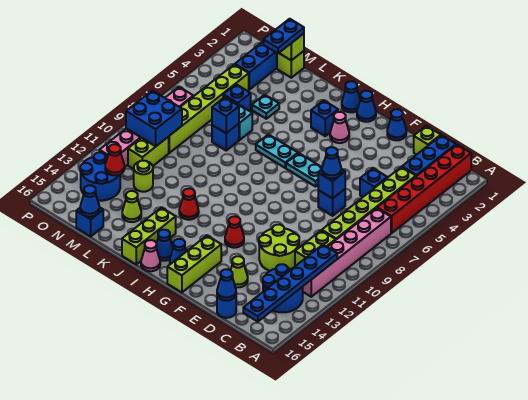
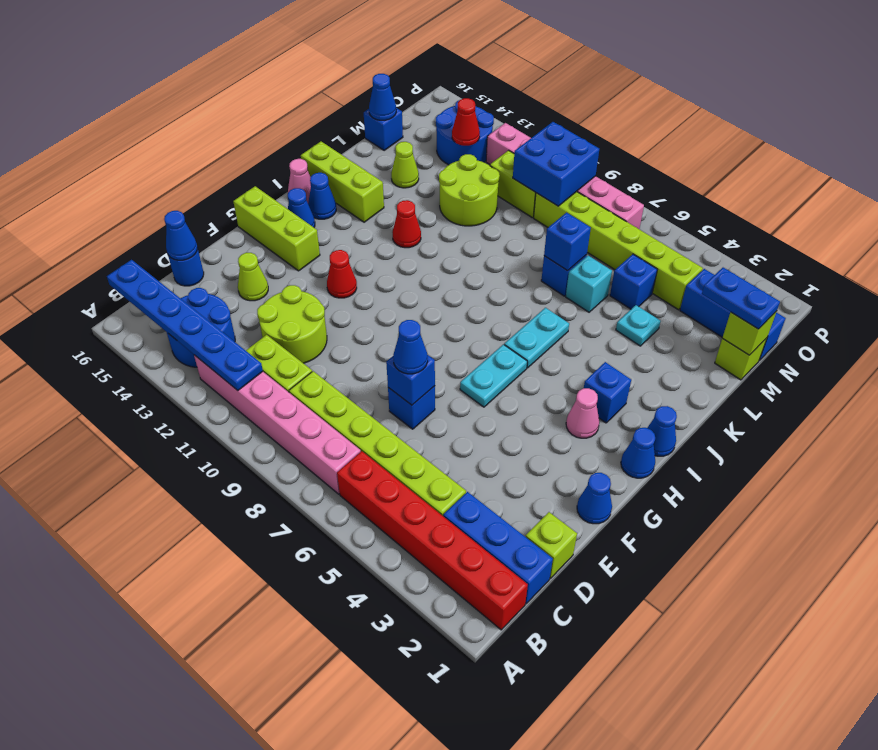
blue 1x1 brick [360,168,387,197] -> none
lime 1x1 round brick [134,161,153,192] -> lime 2x2 round brick [439,154,500,226]

